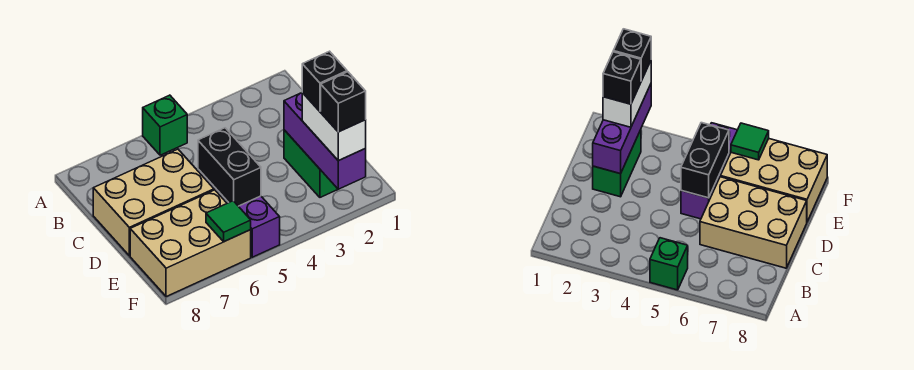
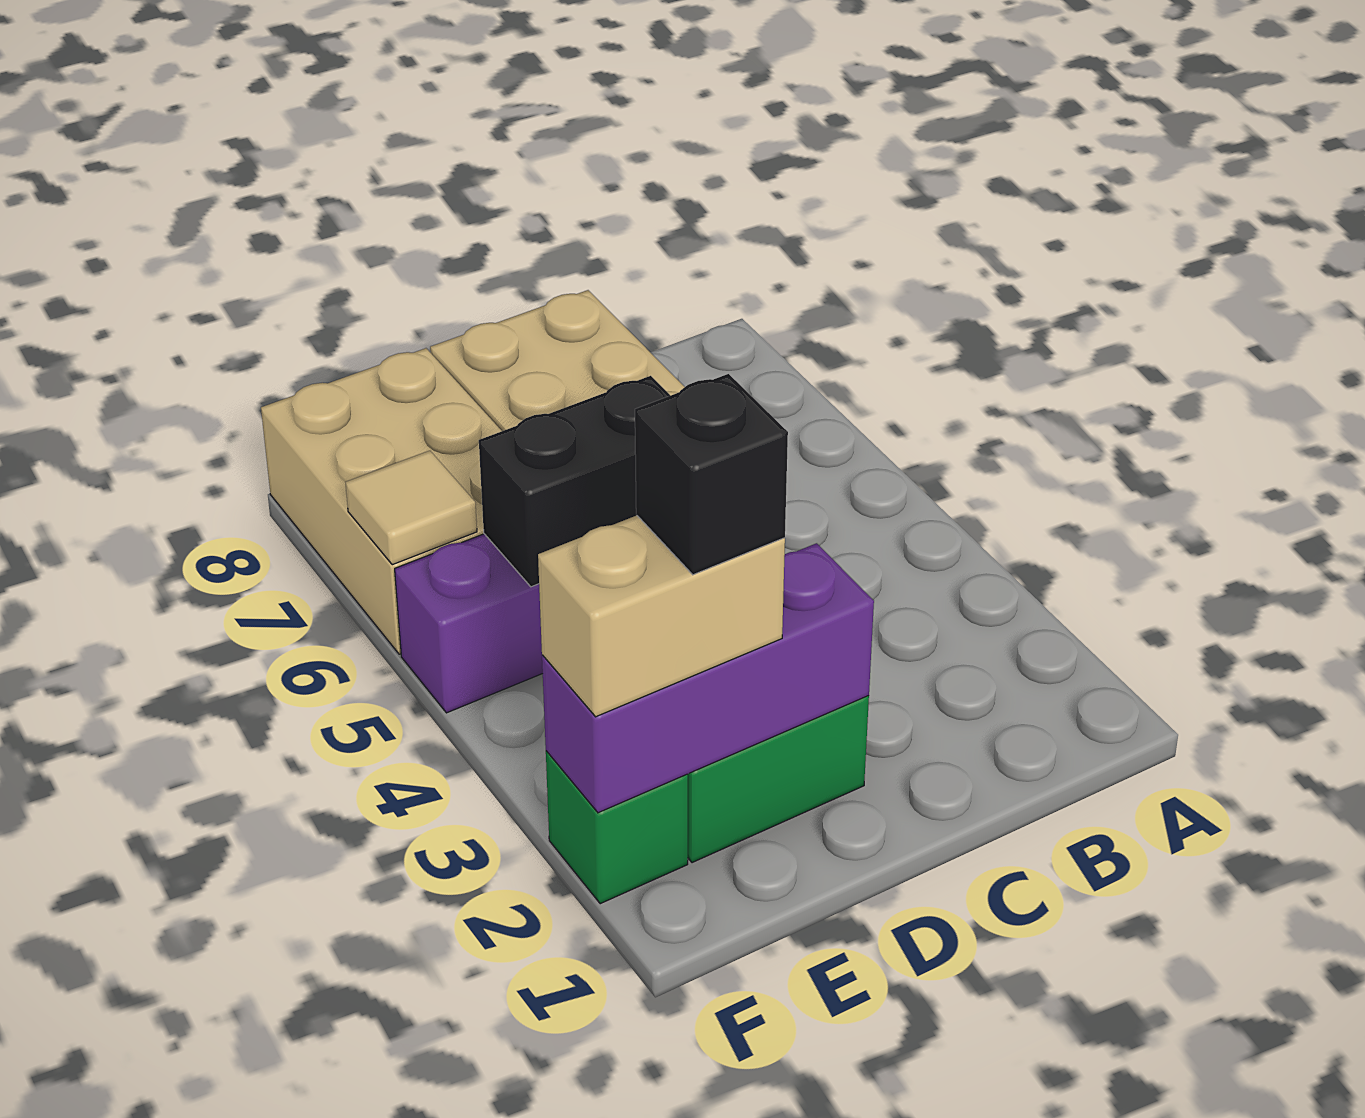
green 1x1 brick [143,95,187,155] -> green 1x1 brick moved to [546,751,688,904]
white 1x2 brick [302,93,366,161] -> tan 1x2 brick [538,515,785,717]
black 1x1 brick [321,72,366,132] -> none
green 1x1 tile [206,201,251,242] -> tan 1x1 tile [345,451,477,565]

